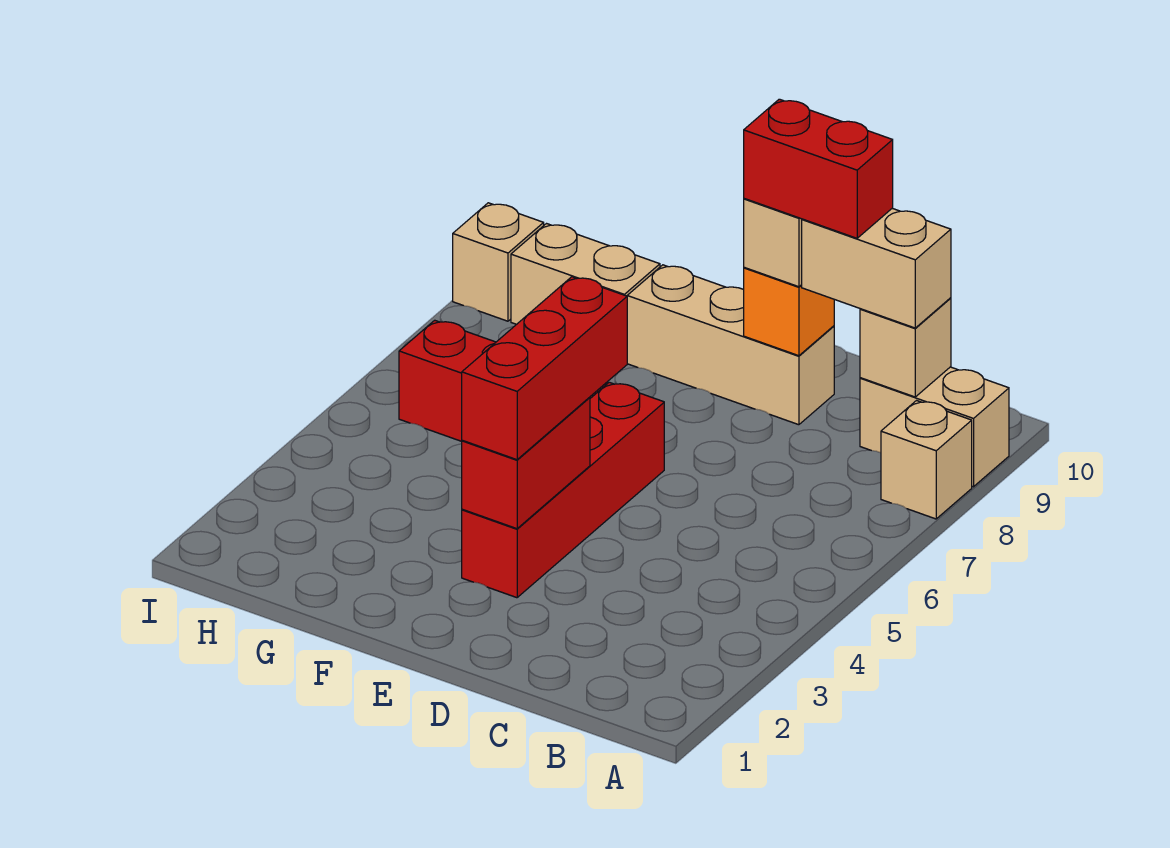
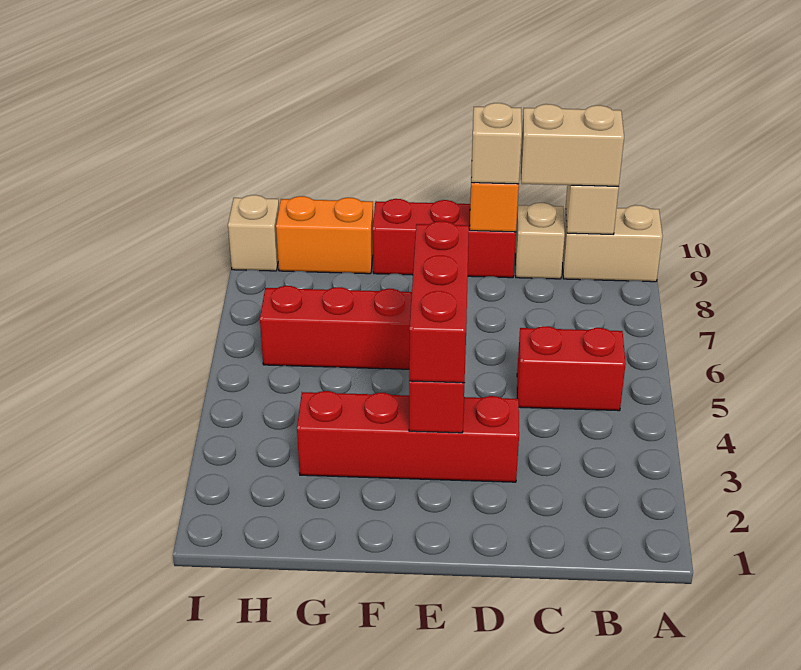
tan 1x1 brick [881,401,972,519] -> tan 1x1 brick moved to [515,203,565,279]
red 1x2 brick [744,99,893,238] -> red 1x2 brick moved to [517,326,626,411]
tan 1x3 brick [627,265,834,425] -> red 1x3 brick [373,199,516,278]
red 1x4 brick [462,382,664,598] -> red 1x4 brick turned to [297,391,519,482]
tan 1x2 brick [511,224,660,324] -> orange 1x2 brick [276,196,373,274]

